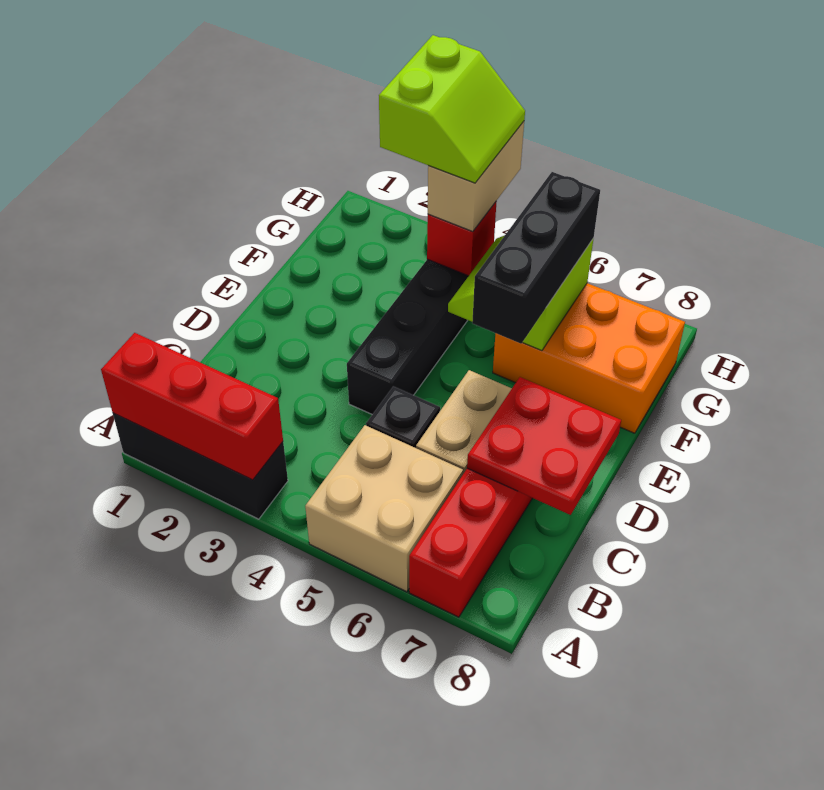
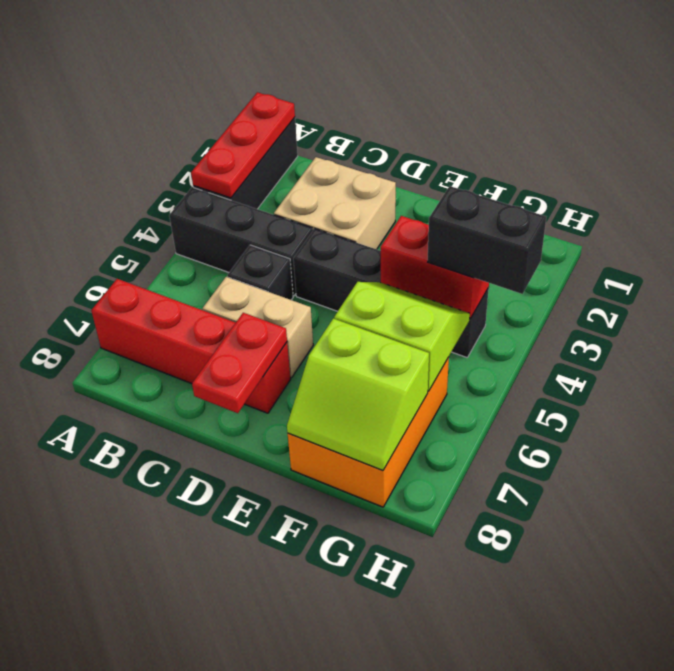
red 1x3 brick [101,333,283,480] -> red 1x3 plate [191,92,295,198]
tan 2x2 brick [305,425,463,592] -> tan 2x2 brick moved to [274,157,396,249]
red 2x2 plate [467,377,621,515] -> red 1x2 plate [192,313,287,413]
black 1x3 brick [472,172,600,344] -> black 1x3 brick moved to [169,187,313,296]
lime 2x2 slope [379,35,525,183] -> lime 2x2 slope moved to [287,319,429,471]
red 1x1 brick [427,201,497,276] -> red 1x2 brick [381,216,489,319]
tan 1x2 brick [428,121,524,232] -> black 1x2 brick [428,186,546,294]

